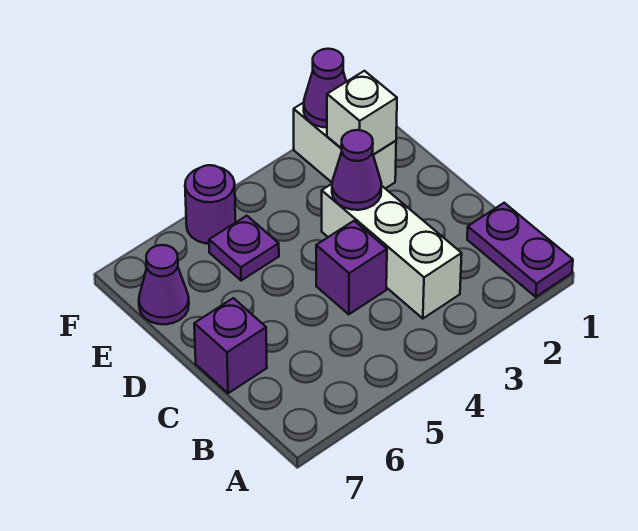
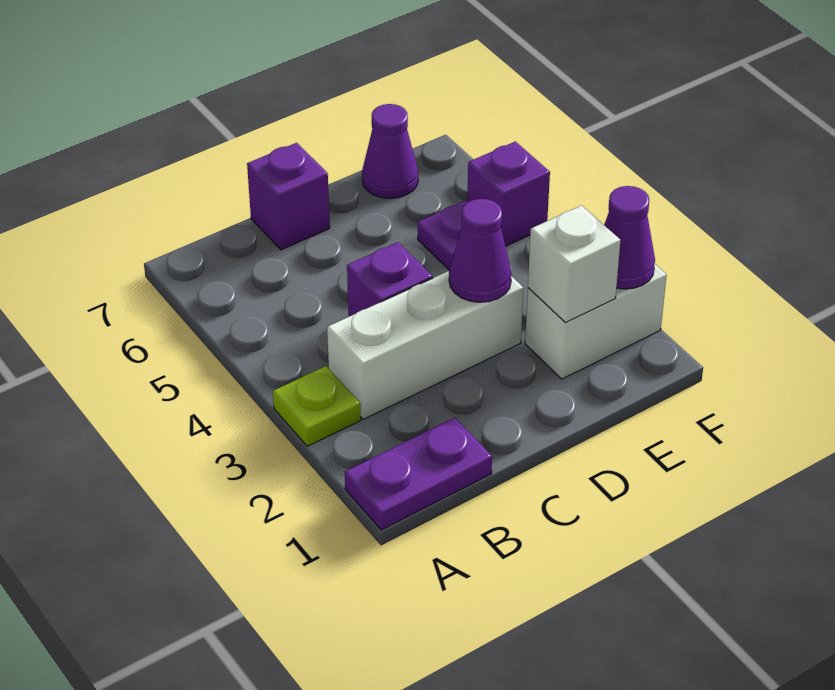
none -> lime 1x1 plate [273,366,361,446]
purple 1x1 round brick [185,165,235,244] -> purple 1x1 brick [467,141,550,246]

